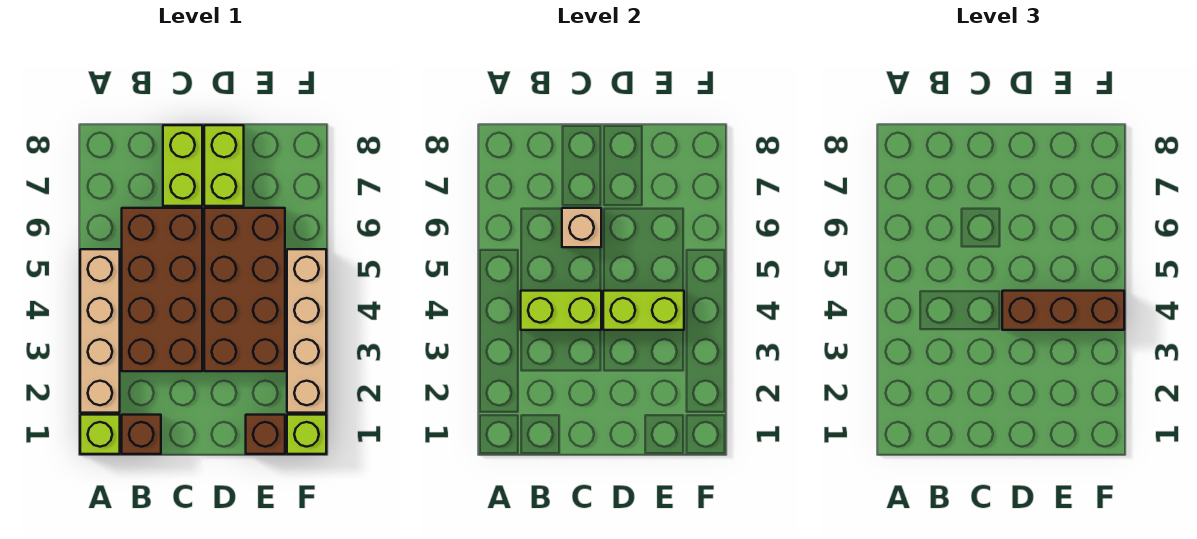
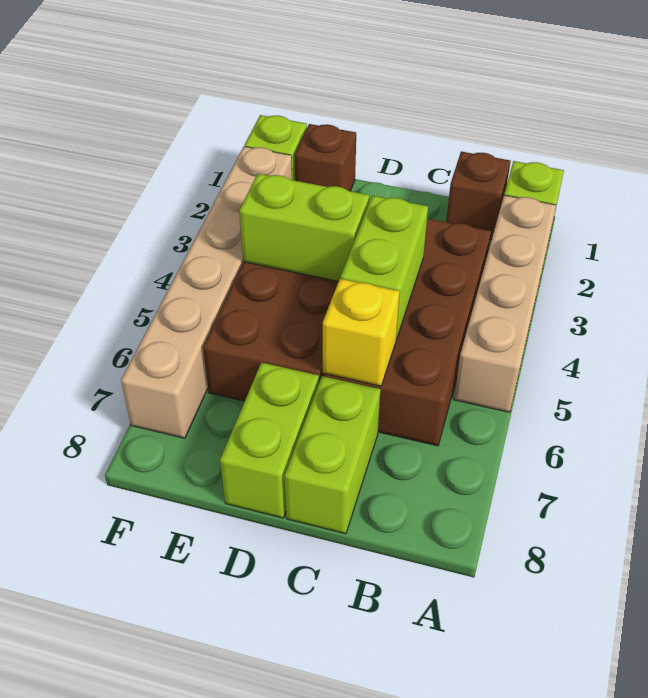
lime 1x2 brick [521,291,601,330] -> lime 1x2 brick turned to [341,196,428,339]
tan 1x1 brick [562,208,601,247] -> yellow 1x1 brick [323,279,400,386]
brown 1x3 brick [1002,291,1124,330] -> none
tan 1x4 brick [287,249,326,413] -> tan 1x6 brick [121,146,292,438]

